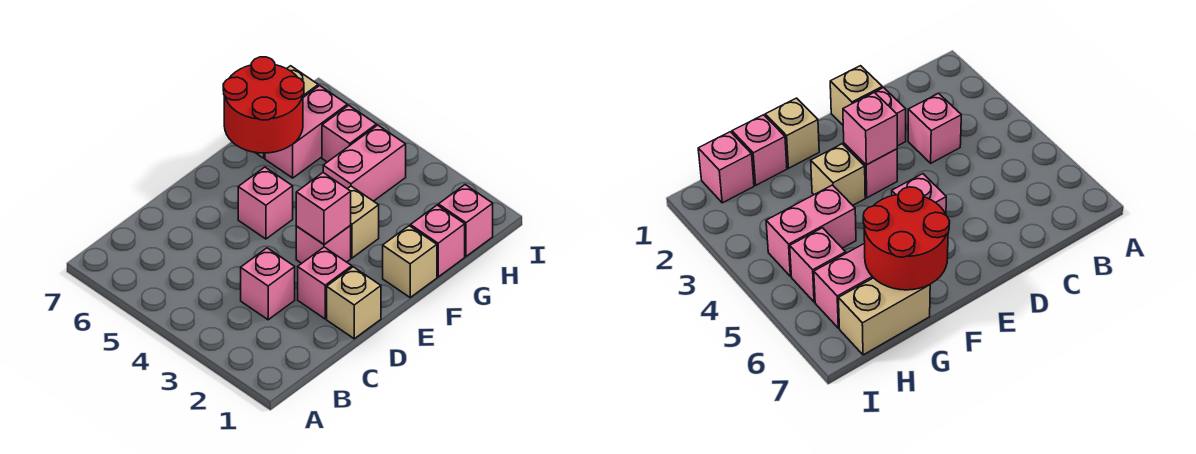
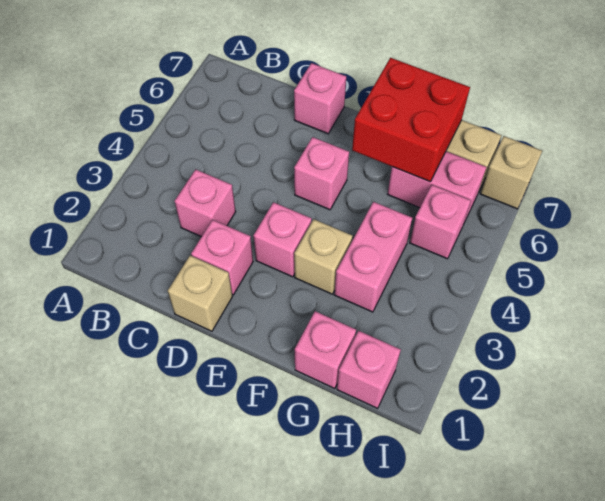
pink 1x1 brick [296,173,351,244] -> pink 1x1 brick moved to [294,63,346,134]
tan 1x1 brick [383,226,437,297] -> tan 1x1 brick moved to [480,136,542,209]
red 2x2 round brick [223,57,304,153] -> red 2x2 brick [352,58,470,182]
pink 1x2 brick [323,125,406,201] -> pink 1x2 brick turned to [334,202,412,312]

